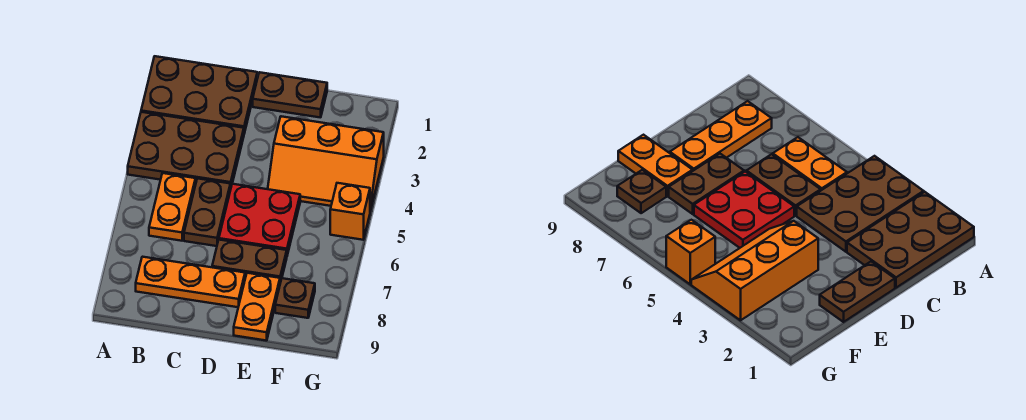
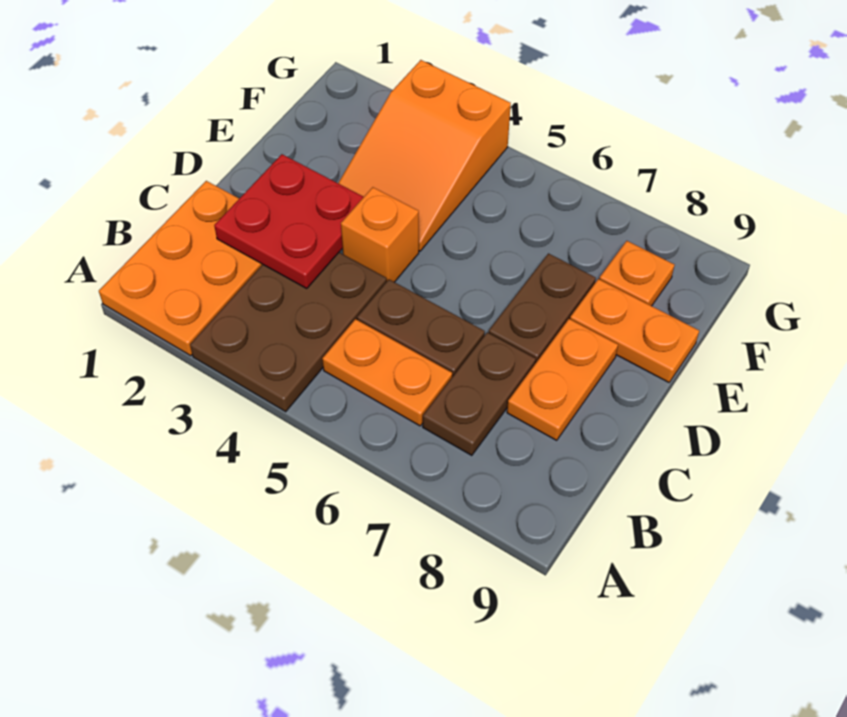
brown 2x3 plate [141,56,257,133] -> orange 2x3 plate [99,181,263,356]
orange 1x3 plate [136,257,245,307] -> orange 1x2 plate [507,319,618,440]
brown 1x2 plate [253,72,327,118] -> brown 1x2 plate moved to [423,332,536,456]
red 2x2 plate [219,184,300,255] -> red 2x2 plate moved to [214,154,363,288]
orange 2x3 slope [268,116,384,211] -> orange 2x3 slope turned to [338,60,511,251]
brown 1x1 plate [275,278,315,318] -> orange 1x1 plate [599,241,675,306]
orange 1x1 brick [330,183,370,240] -> orange 1x1 brick moved to [341,187,419,282]

